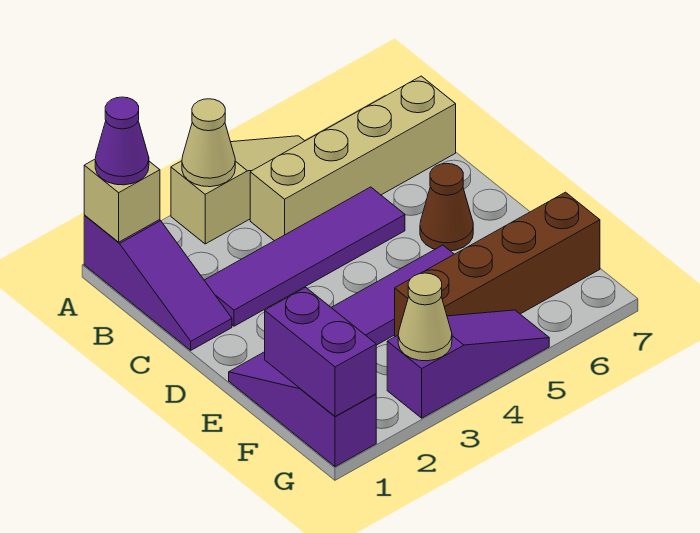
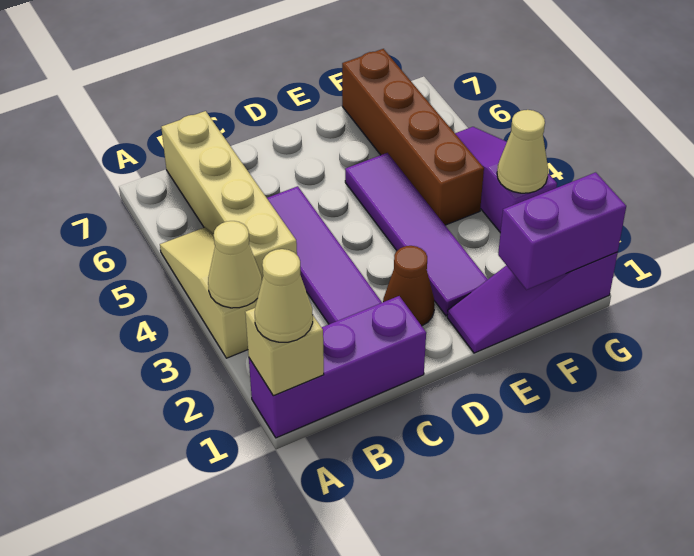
purple 1x3 slope [84,216,232,350] -> purple 1x3 brick [249,296,426,438]
purple 1x1 cone [95,97,149,185] -> tan 1x1 cone [255,249,313,342]
brown 1x1 cone [420,163,473,251] -> brown 1x1 cone moved to [383,246,435,326]

